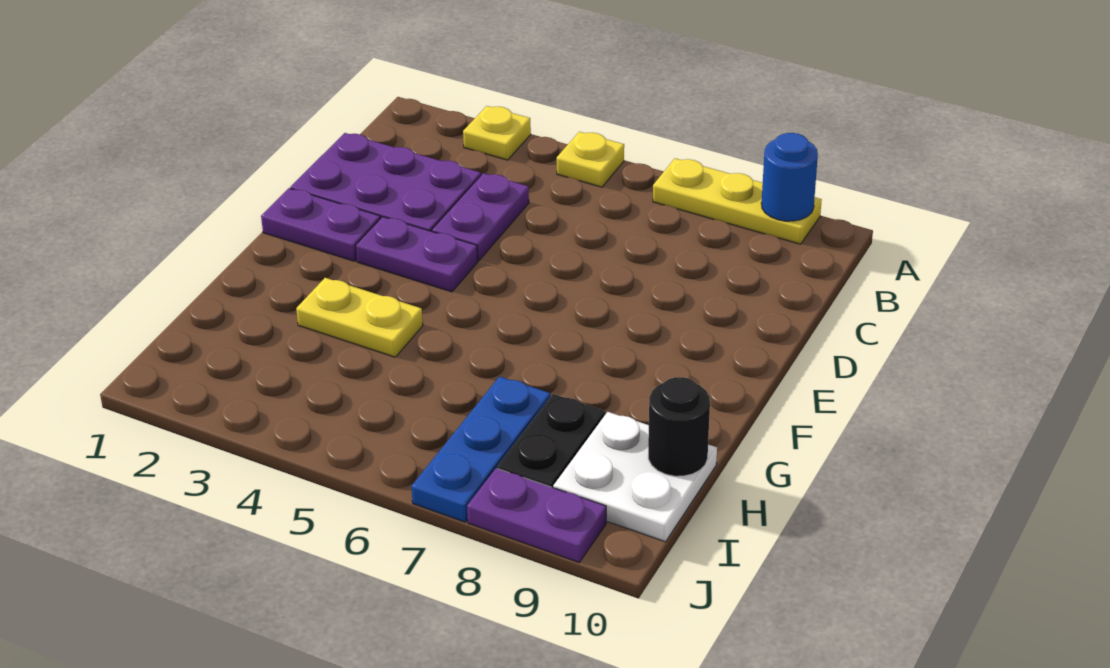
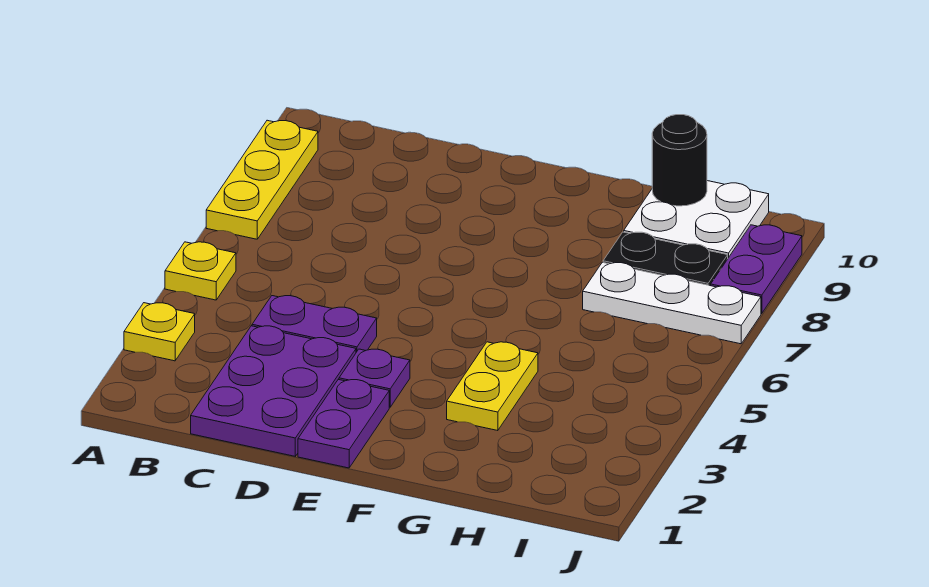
blue 1x1 round brick [761,133,818,221] -> none
purple 1x2 plate [356,217,478,292] -> purple 1x1 plate [339,349,410,407]
blue 1x3 plate [411,377,550,522] -> white 1x3 plate [583,262,761,344]

